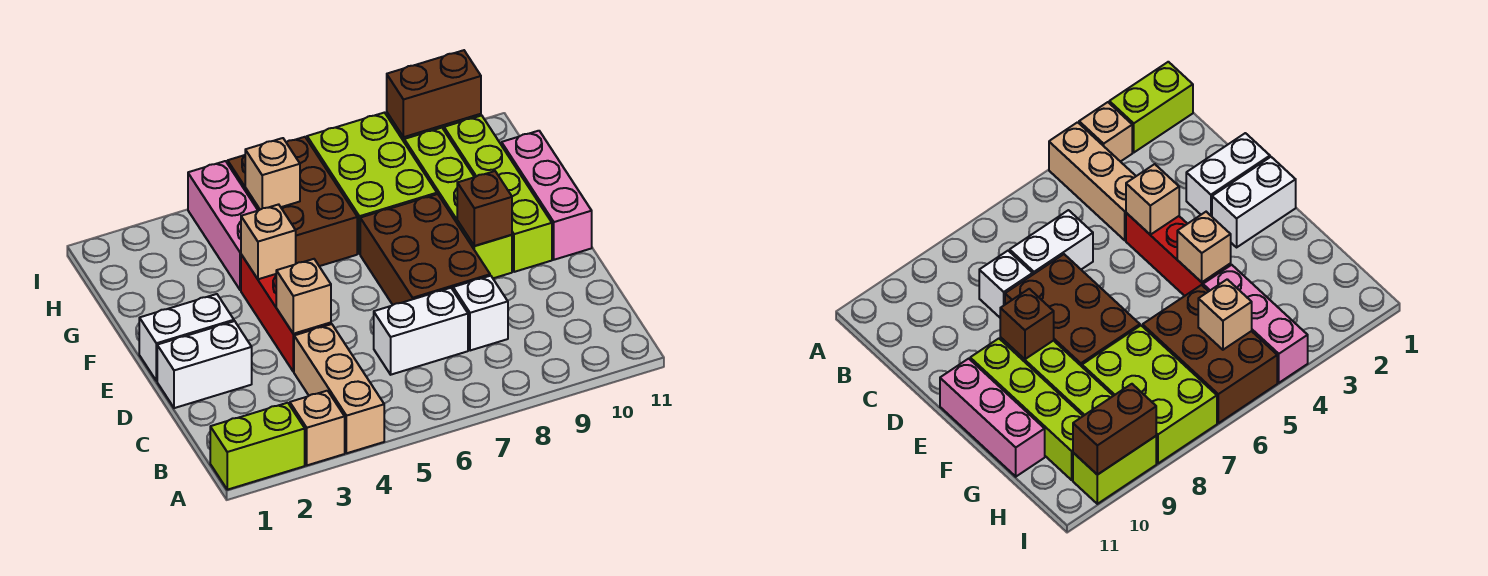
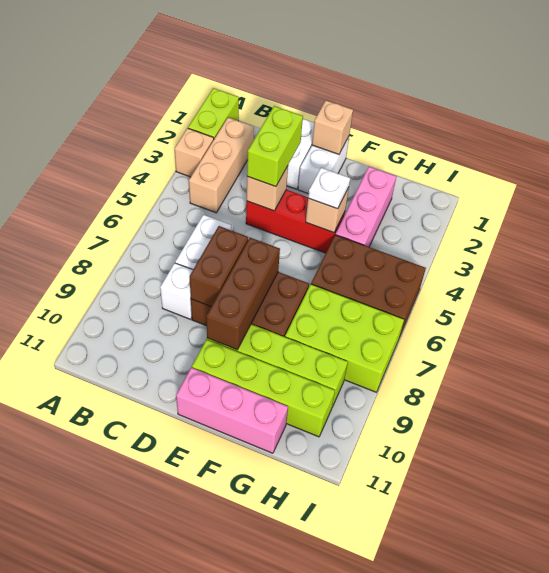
tan 1x3 brick [294,324,384,453] -> tan 1x3 brick turned to [189,118,254,213]
brown 1x1 brick [457,171,512,246] -> brown 1x3 brick [206,238,280,350]
none -> white 1x1 plate [308,168,350,209]
pink 1x3 brick [188,161,258,290] -> pink 1x3 brick turned to [336,167,396,247]
tan 1x1 brick [245,138,300,210] -> tan 1x1 brick moved to [312,101,353,154]
lime 1x2 brick [1073,436,1156,504] -> lime 1x2 brick moved to [247,106,303,187]
brown 1x2 brick [387,50,481,137] -> brown 1x2 brick moved to [190,226,248,307]

